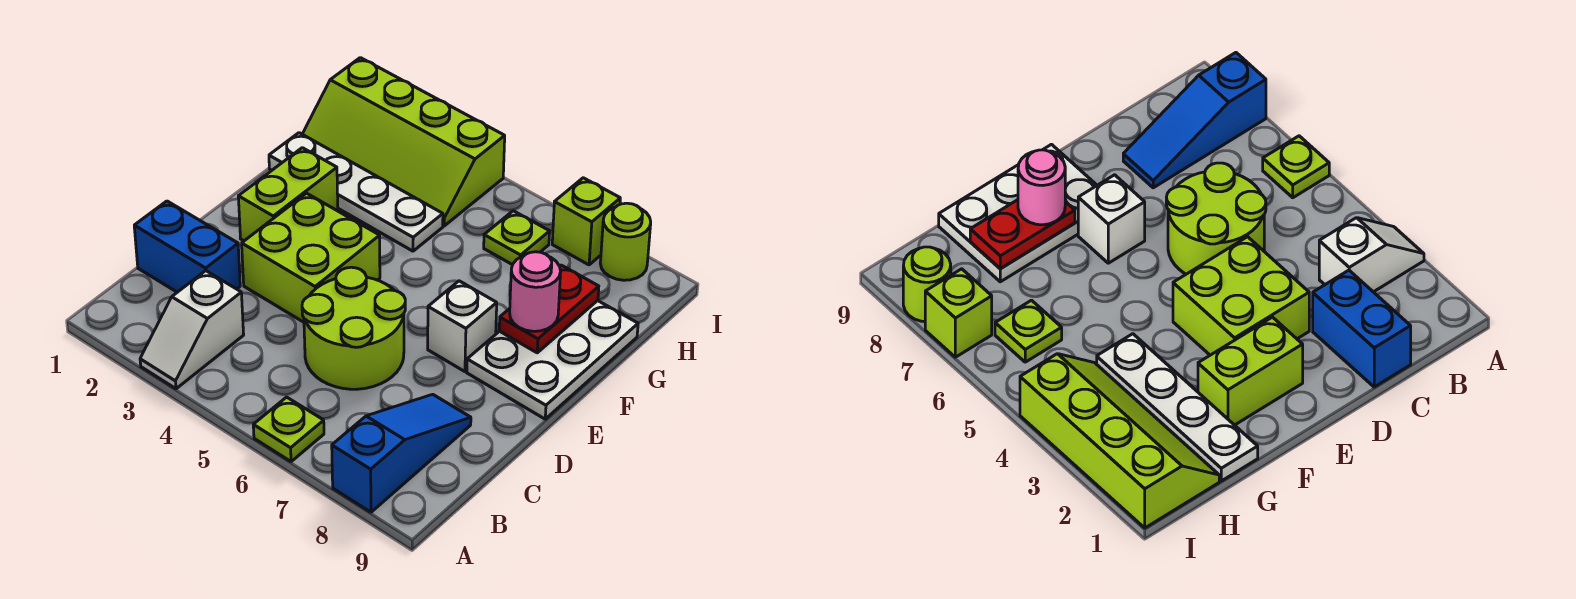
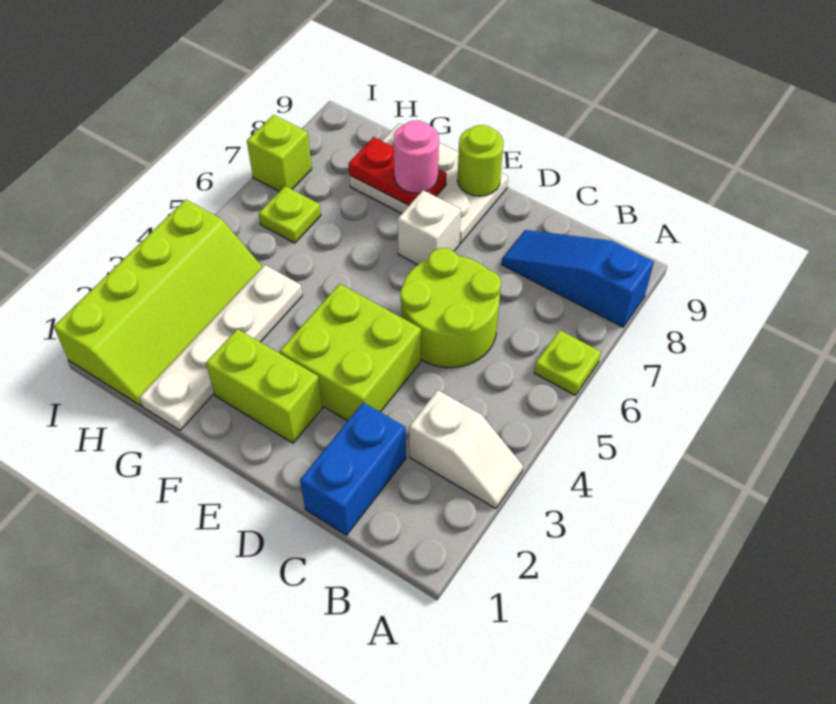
lime 1x1 round brick [600,203,651,280] -> lime 1x1 round brick moved to [457,125,504,196]

